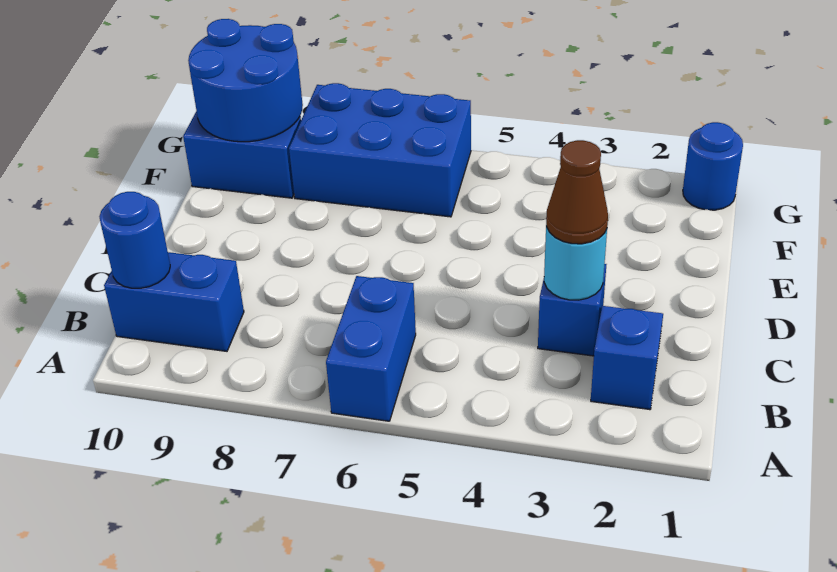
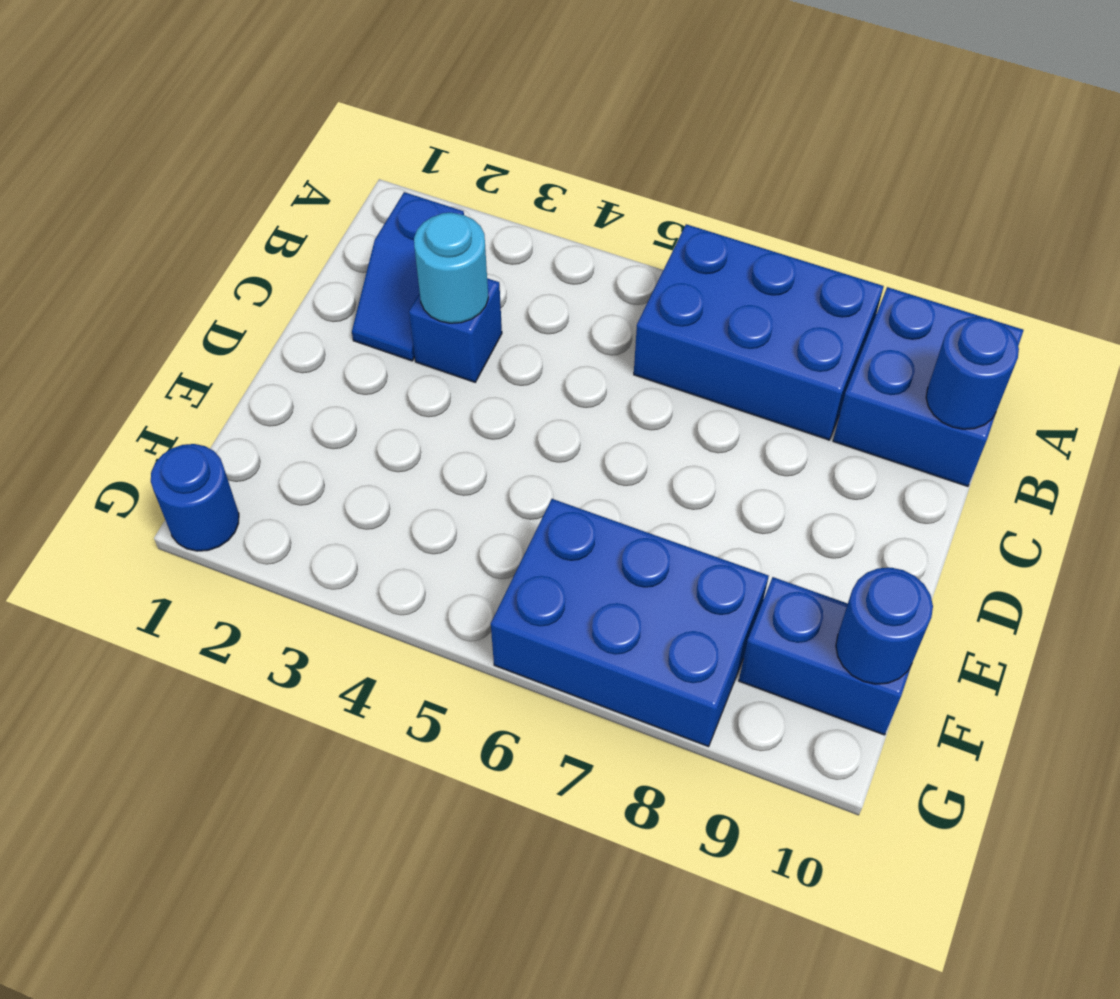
blue 1x2 brick [326,276,416,421] -> blue 2x3 brick [634,224,884,440]
blue 1x2 brick [104,252,244,351] -> blue 2x2 brick [833,287,1024,486]
brown 1x1 cone [546,140,608,244] -> none
blue 2x2 round brick [188,19,303,142] -> blue 1x1 round brick [836,568,933,684]

